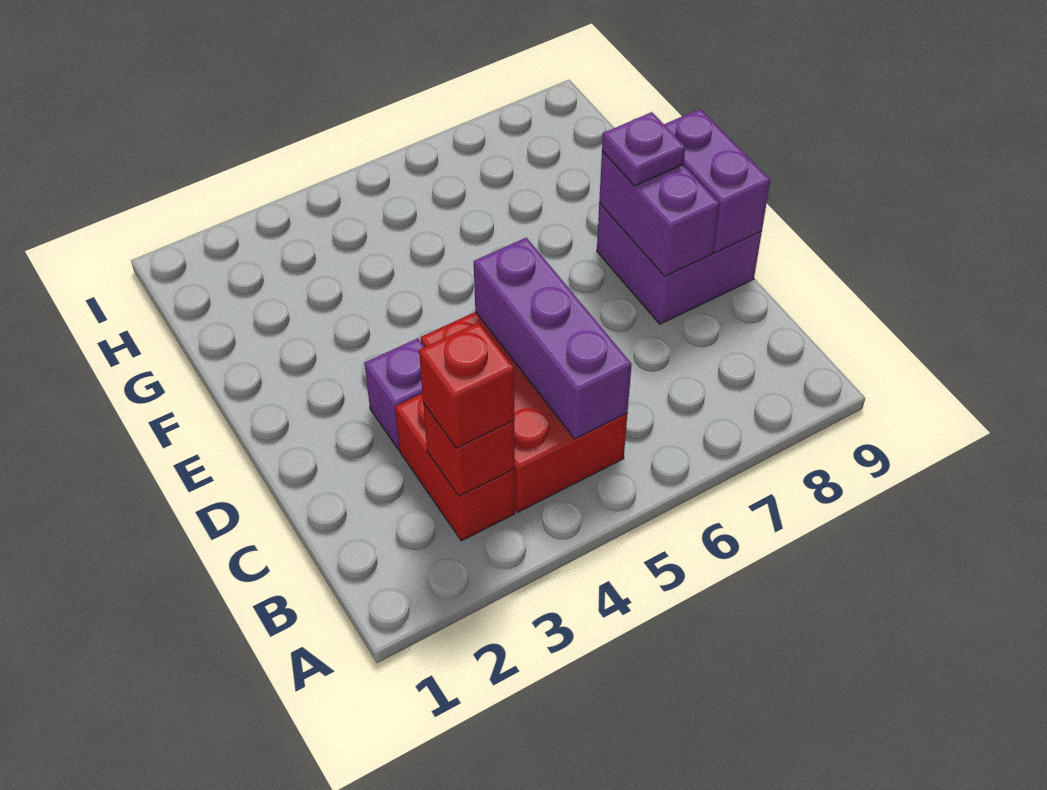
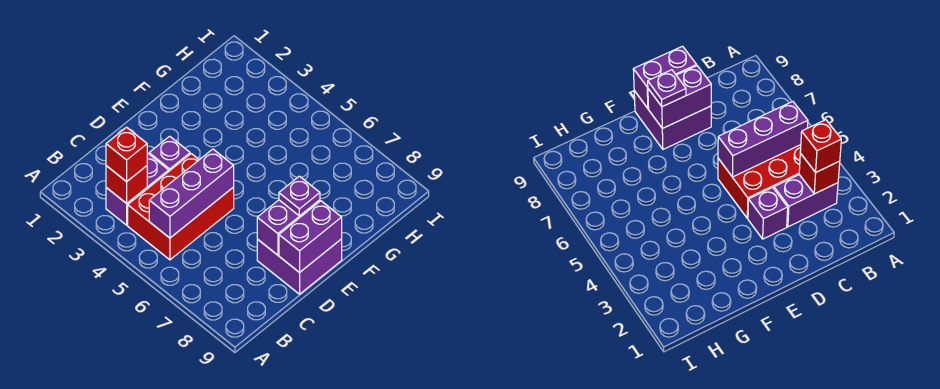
red 1x2 brick [395,394,515,541] -> purple 1x2 brick [106,154,169,225]

